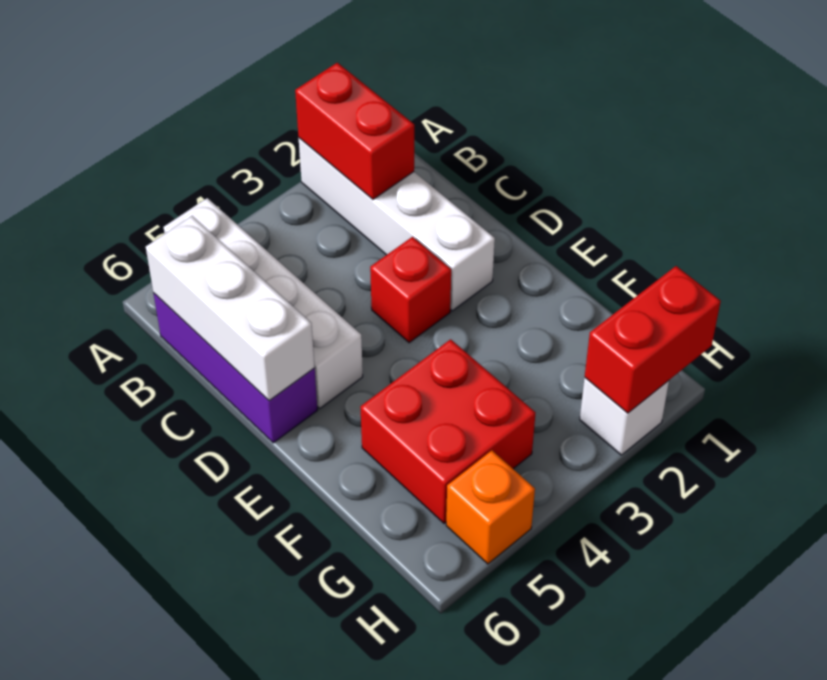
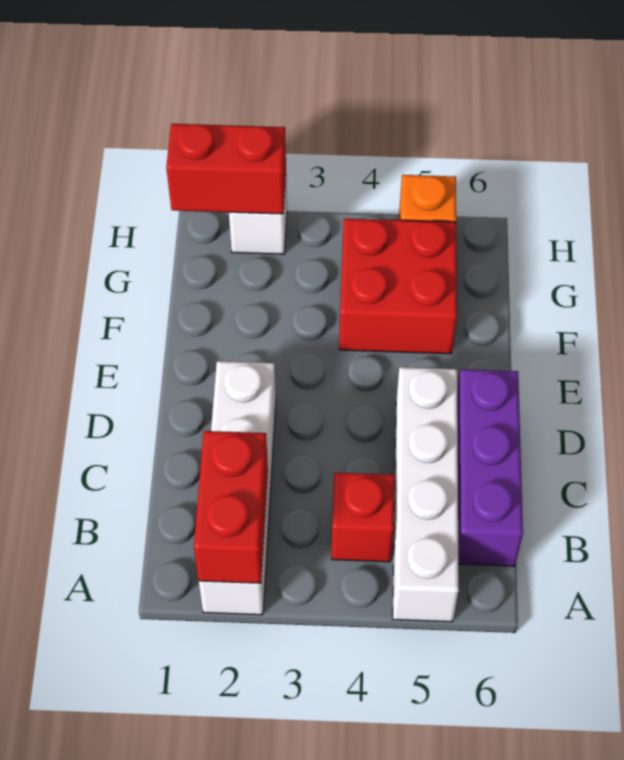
white 1x3 brick [146,216,315,401] -> none
red 1x1 brick [370,237,451,343] -> red 1x1 brick moved to [332,473,394,562]

